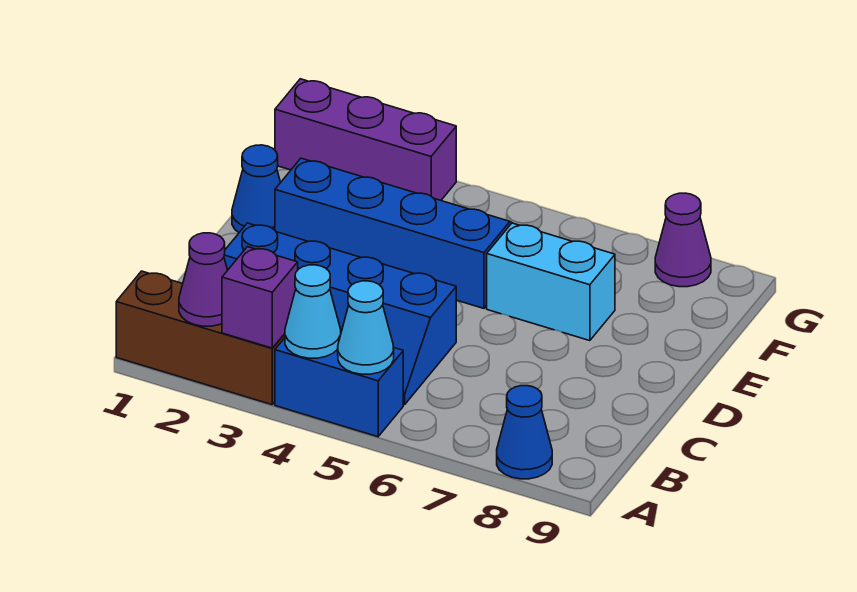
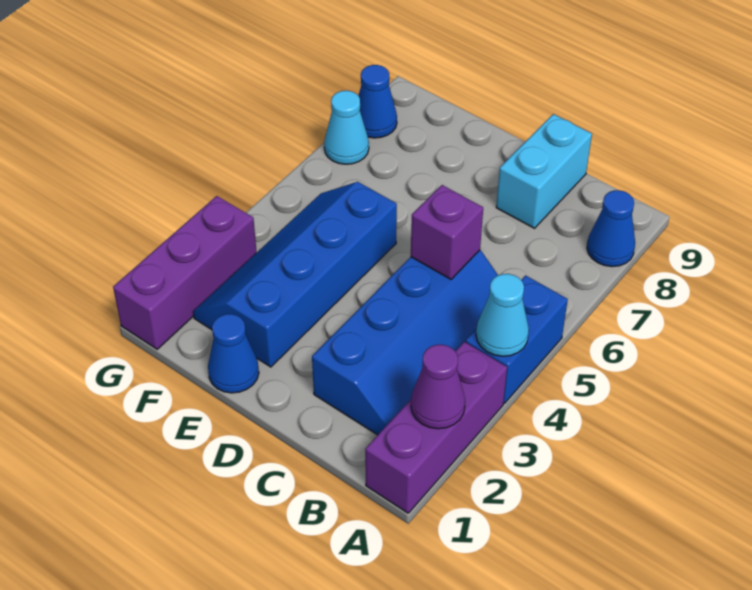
brown 1x3 brick [116,271,285,405] -> purple 1x3 brick [365,342,507,513]
purple 1x1 brick [222,247,298,348] -> purple 1x1 brick moved to [411,185,483,279]
cyan 1x1 cone [338,281,394,374] -> cyan 1x1 cone moved to [324,91,369,164]
cyan 1x2 brick [487,223,615,341] -> cyan 1x2 brick moved to [496,114,592,228]
purple 1x1 cone [655,193,711,287] -> blue 1x1 cone [359,65,397,138]

